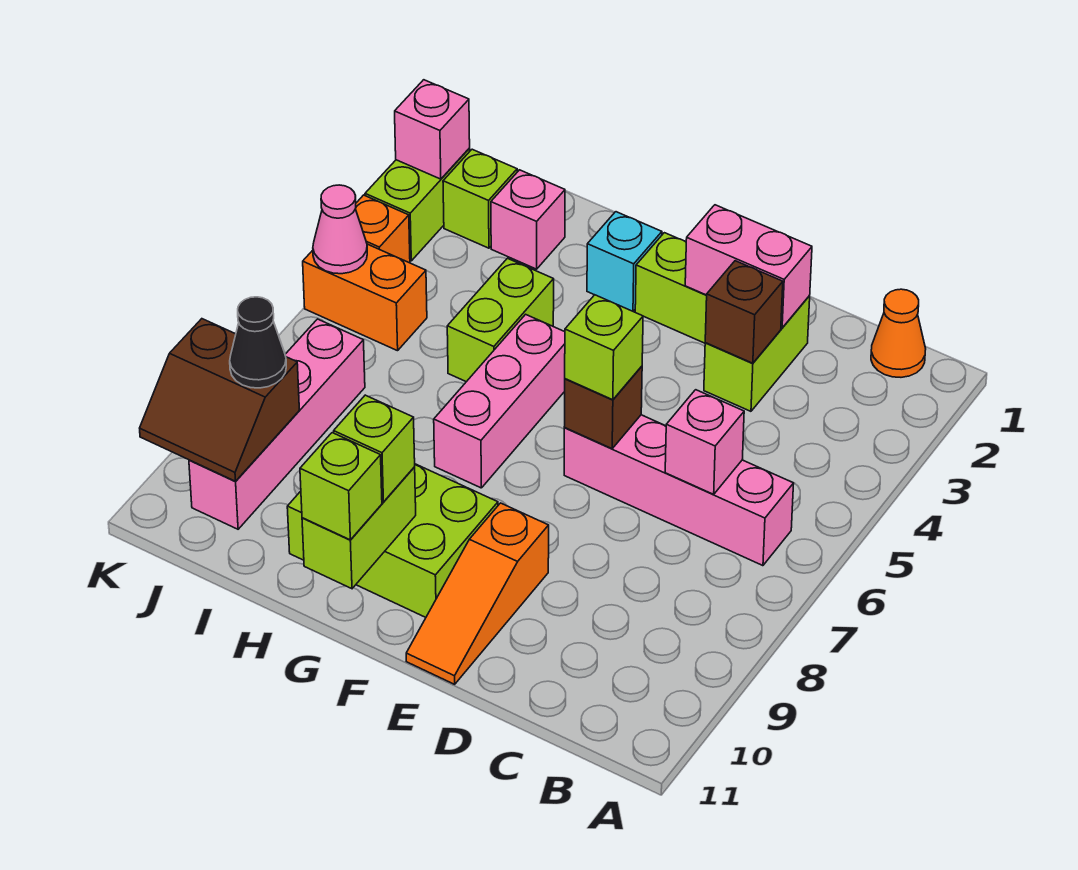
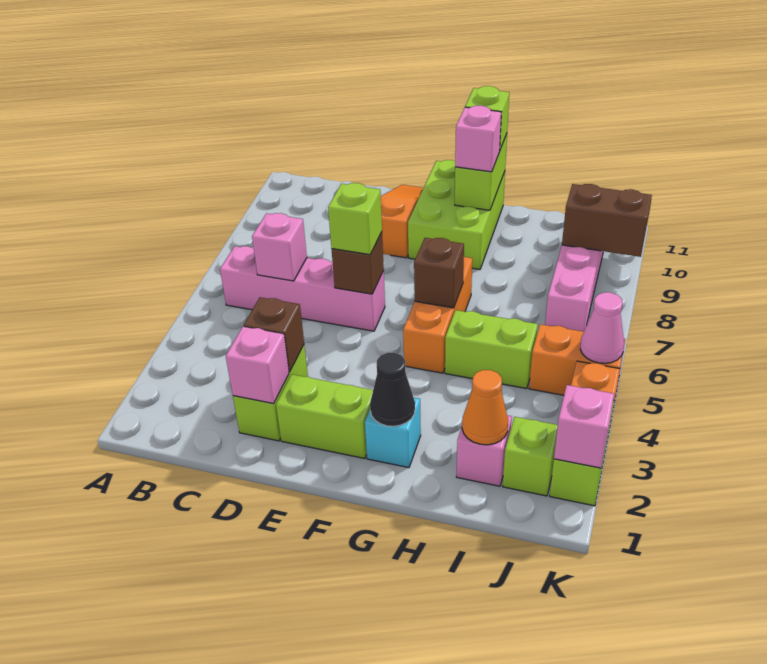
orange 1x1 cone [871,289,926,377] -> orange 1x1 cone moved to [462,370,508,445]
pink 1x2 brick [685,205,812,328] -> pink 1x1 brick [226,327,289,403]
lime 2x3 brick [287,464,498,617] -> lime 2x3 brick turned to [408,160,505,269]
pink 1x3 brick [434,314,565,488] -> orange 1x3 brick [403,257,472,373]
none -> brown 1x1 brick [414,238,464,308]
lime 1x1 brick [334,395,415,502] -> pink 1x1 brick [455,106,501,172]
lime 1x2 brick [447,258,554,382] -> lime 1x2 brick turned to [445,310,538,389]
black 1x1 cone [230,297,286,388] -> black 1x1 cone moved to [370,353,415,426]

